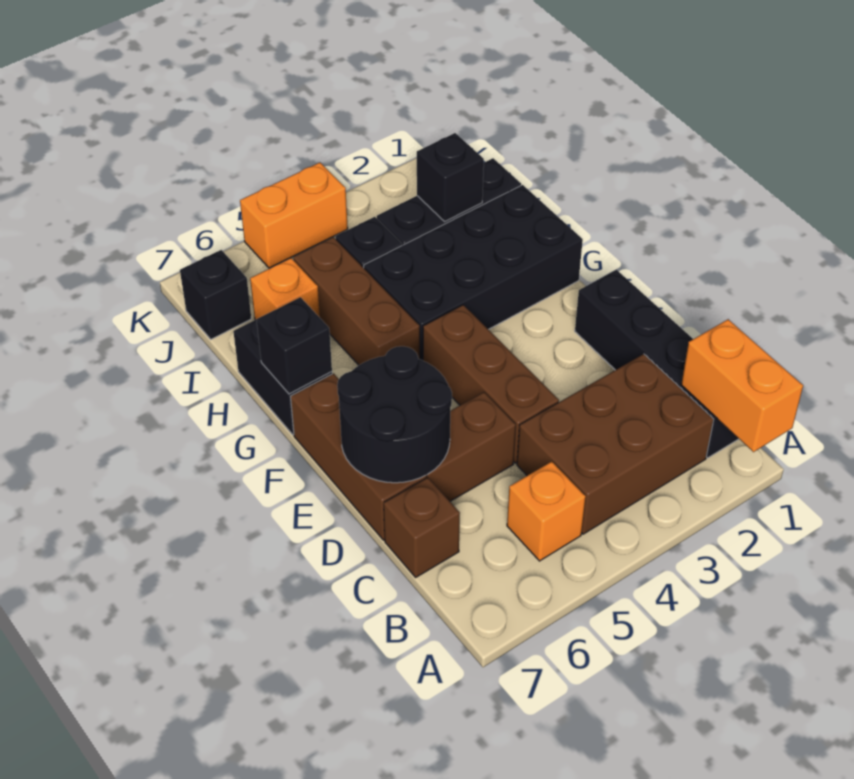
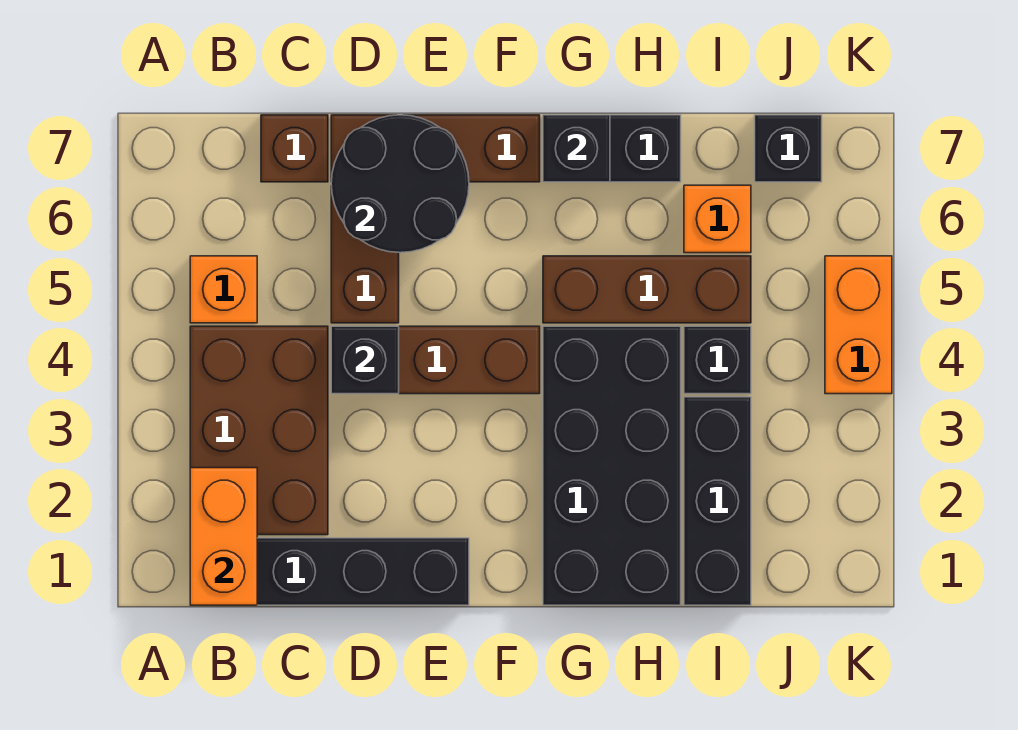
orange 1x2 brick [681,319,803,452] -> orange 1x2 brick turned to [190,468,257,605]
black 1x1 brick [417,133,484,222] -> black 1x1 brick moved to [331,326,399,394]

